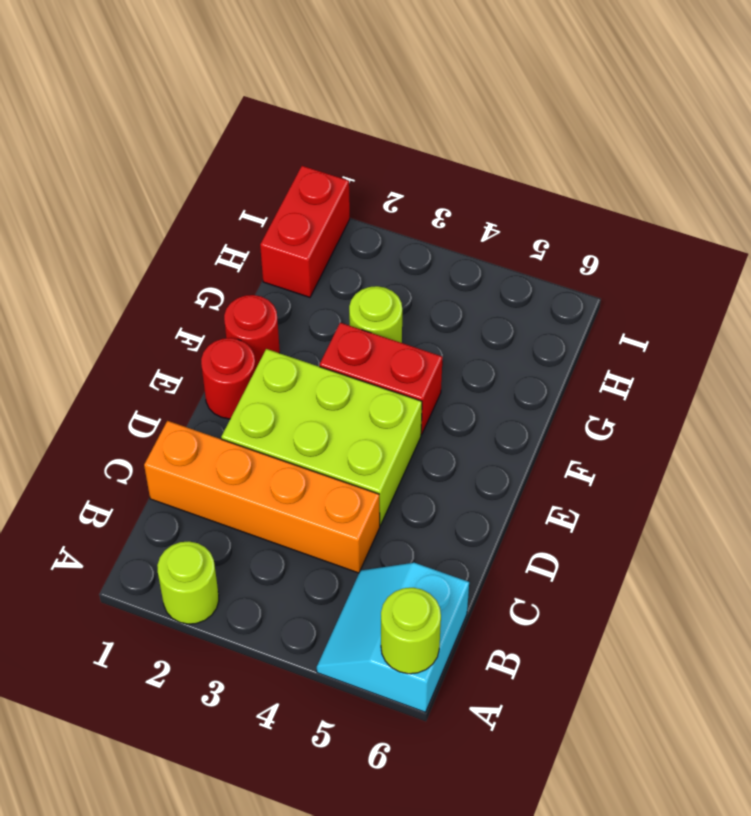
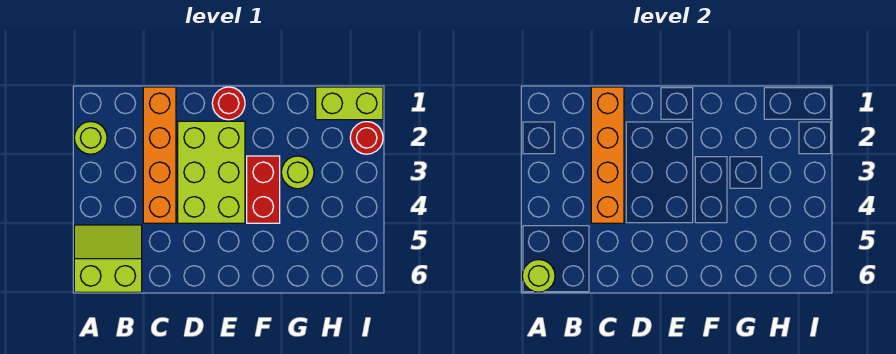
cyan 2x2 slope [317,563,469,712] -> lime 2x2 slope [74,225,142,292]
none -> orange 1x4 brick [591,87,624,223]
red 1x1 round brick [224,295,280,368] -> red 1x1 round brick moved to [350,122,383,154]
red 1x2 brick [260,166,350,297] -> lime 1x2 brick [316,87,383,120]

